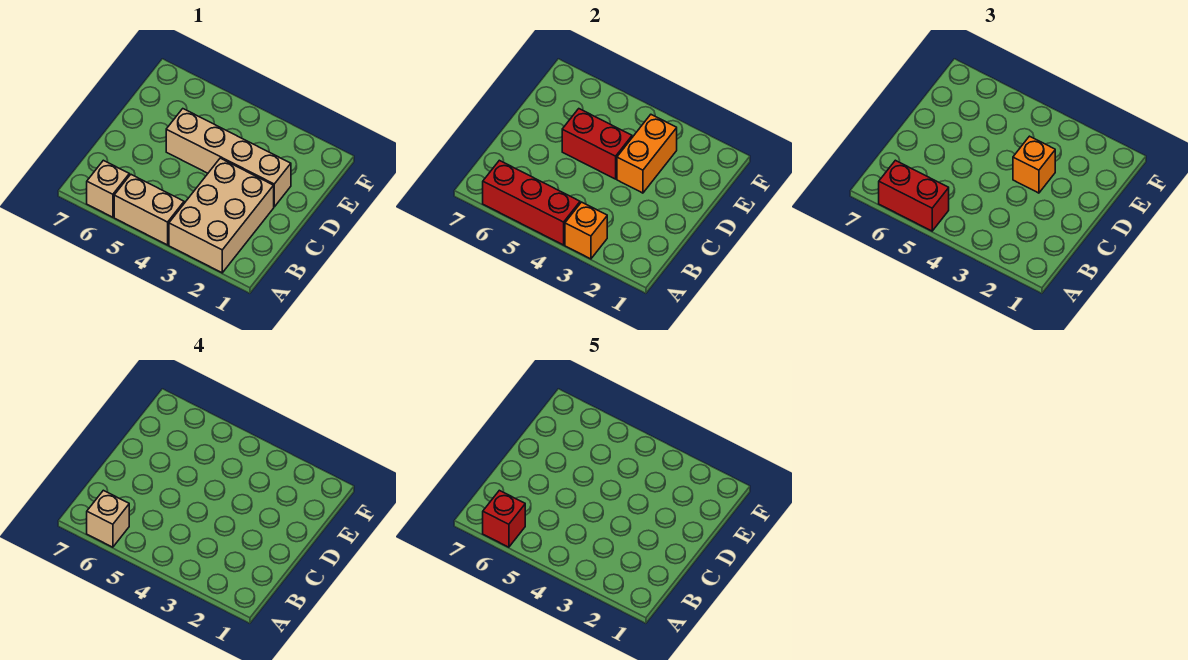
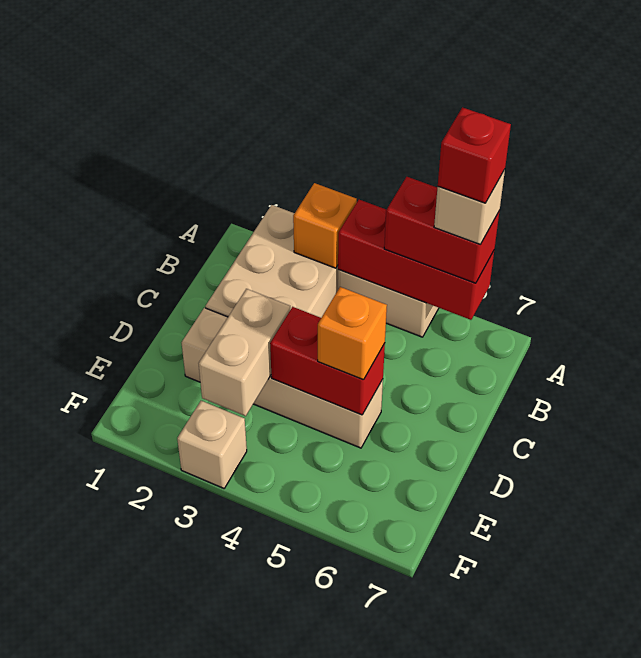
tan 1x1 brick [87,160,129,217] -> tan 1x1 brick moved to [177,401,247,488]
orange 1x2 brick [617,115,677,193] -> tan 1x2 brick [199,289,290,416]
orange 1x1 brick [1013,136,1055,193] -> orange 1x1 brick moved to [318,287,387,380]

